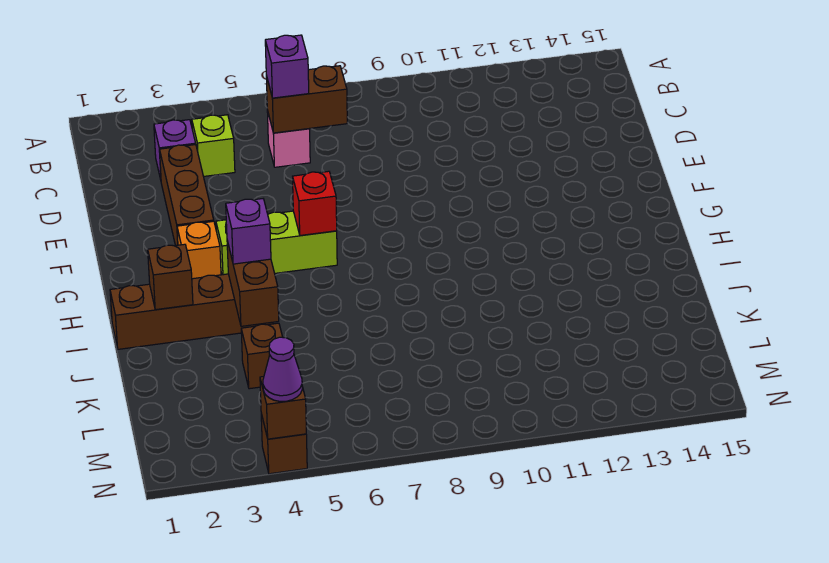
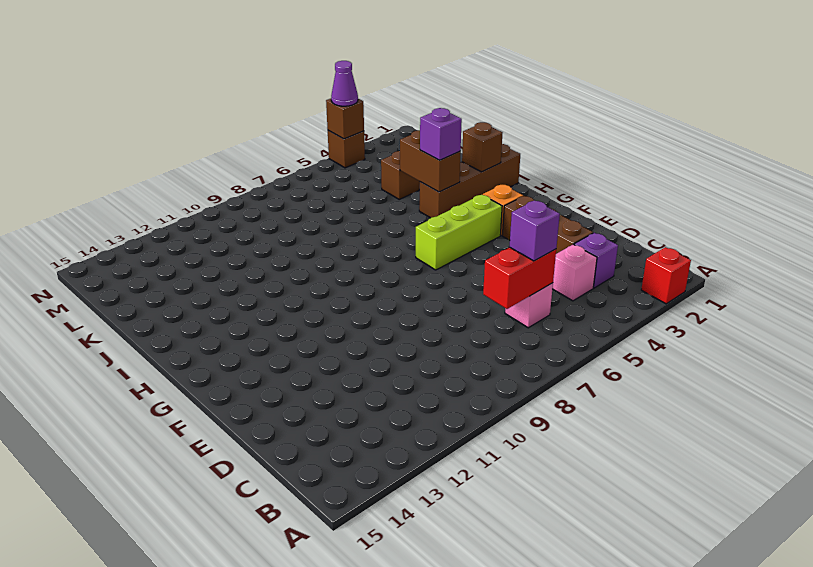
lime 1x1 brick [192,115,235,176] -> pink 1x1 brick [552,244,597,301]
brown 1x2 brick [266,66,347,133] -> red 1x2 brick [483,247,556,309]
red 1x1 brick [293,171,337,236] -> red 1x1 brick moved to [641,247,691,304]

